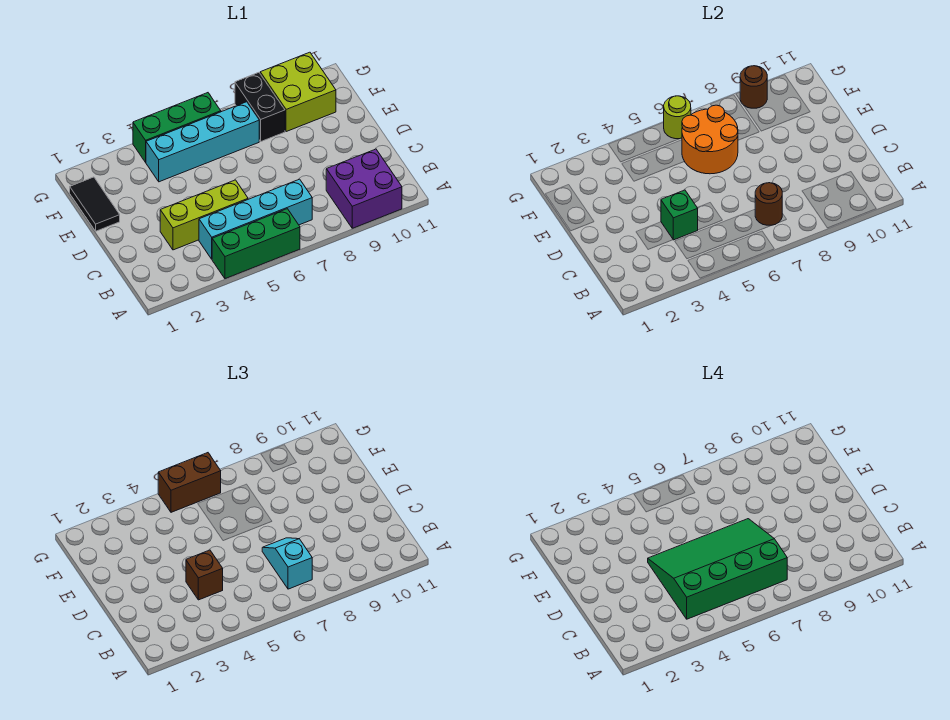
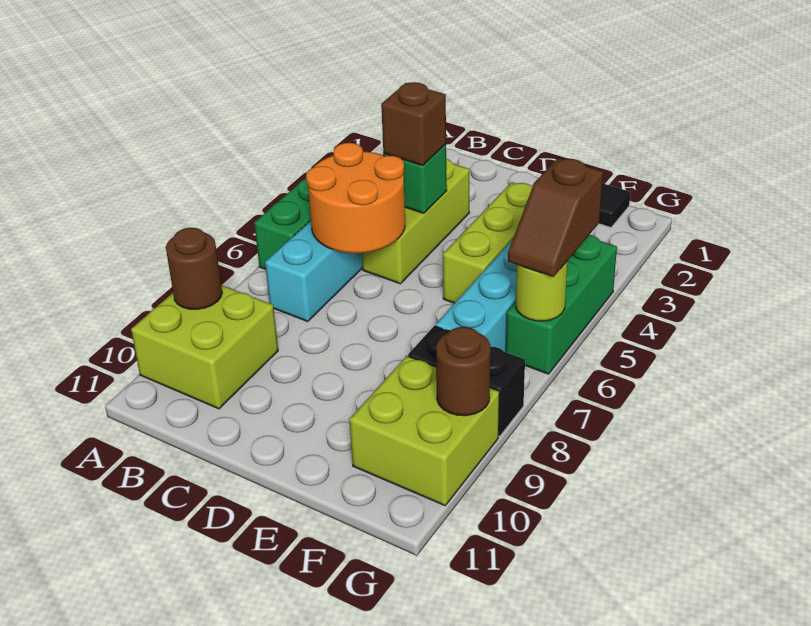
purple 2x2 brick [326,149,402,228] -> lime 2x2 brick [131,285,278,409]
green 3x4 slope [648,519,787,619] -> none
brown 1x1 round brick [755,183,782,225] -> brown 1x1 round brick moved to [166,228,222,309]
cyan 1x2 slope [262,538,312,589] -> none
none -> lime 1x3 brick [443,182,533,303]
orange 2x2 round brick [682,105,738,174] -> orange 2x2 round brick moved to [306,143,405,253]
brown 1x2 brick [158,453,221,512] -> brown 1x2 slope [508,158,603,277]

